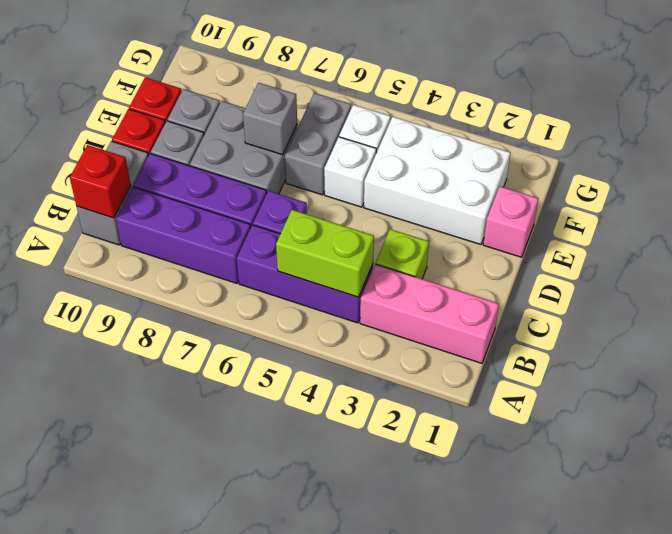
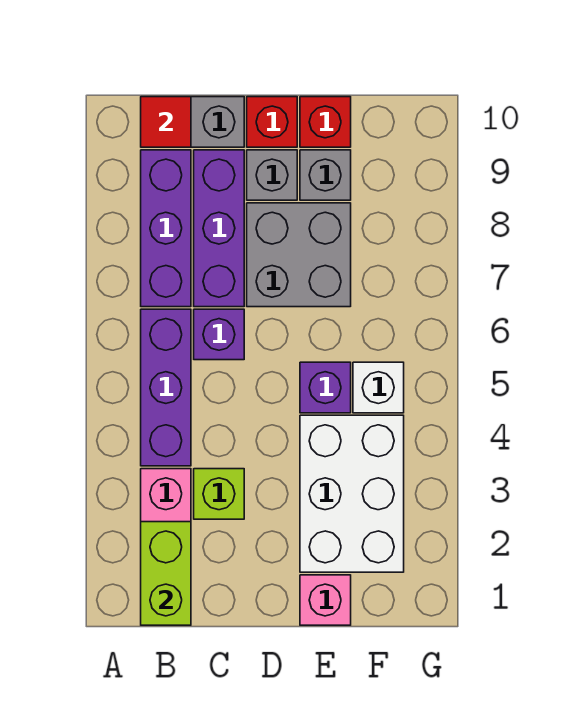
lime 1x2 brick [276,210,374,297] -> lime 1x2 brick moved to [141,522,191,625]
red 1x1 brick [70,145,131,218] -> red 1x1 tile [141,97,191,147]
white 1x1 brick [324,137,376,207] -> purple 1x1 brick [300,362,351,413]
grey 1x2 brick [285,93,351,195] -> none
grey 1x1 brick [243,83,297,155] -> none

